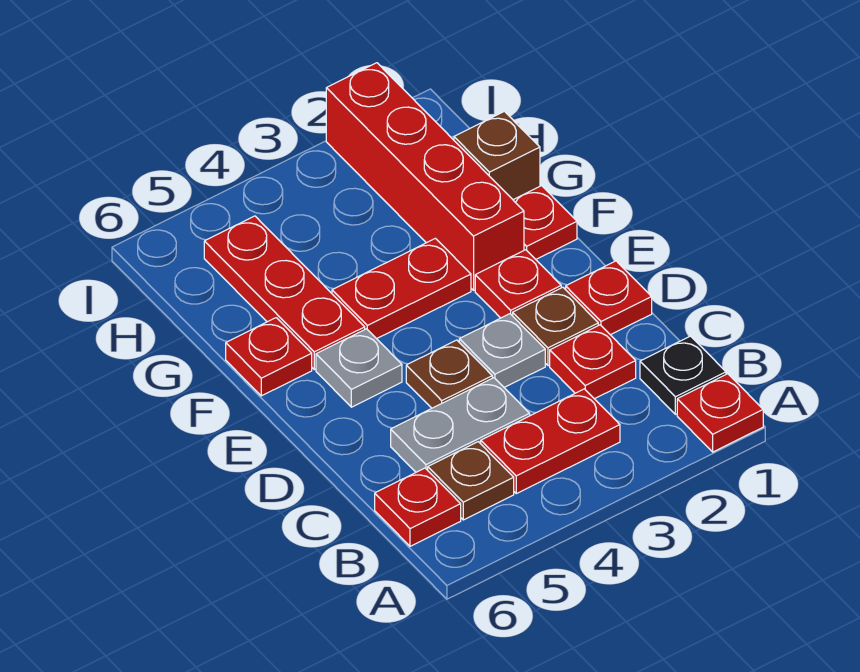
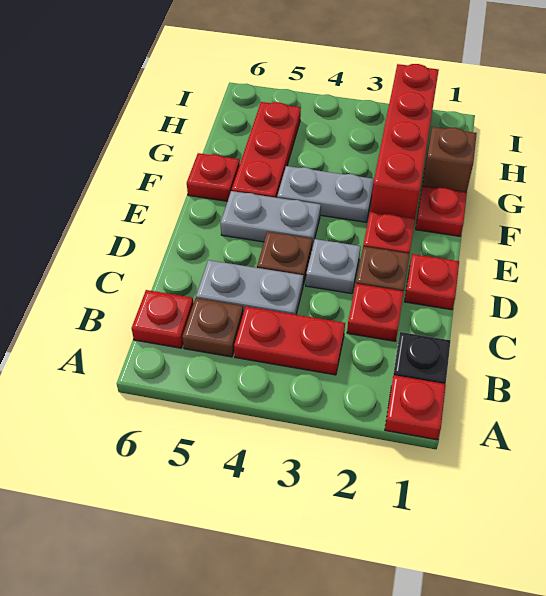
grey 1x1 plate [316,329,402,407] -> grey 1x2 plate [221,191,321,248]
red 1x2 plate [332,238,471,339] -> grey 1x2 plate [277,166,374,222]

